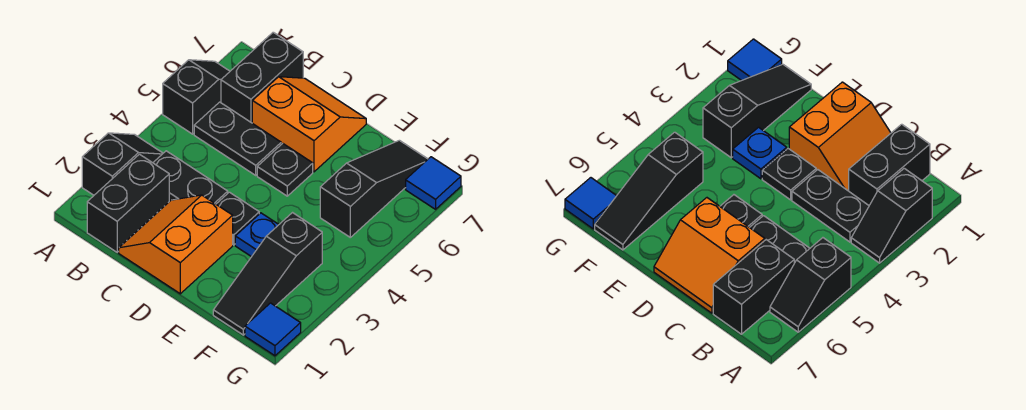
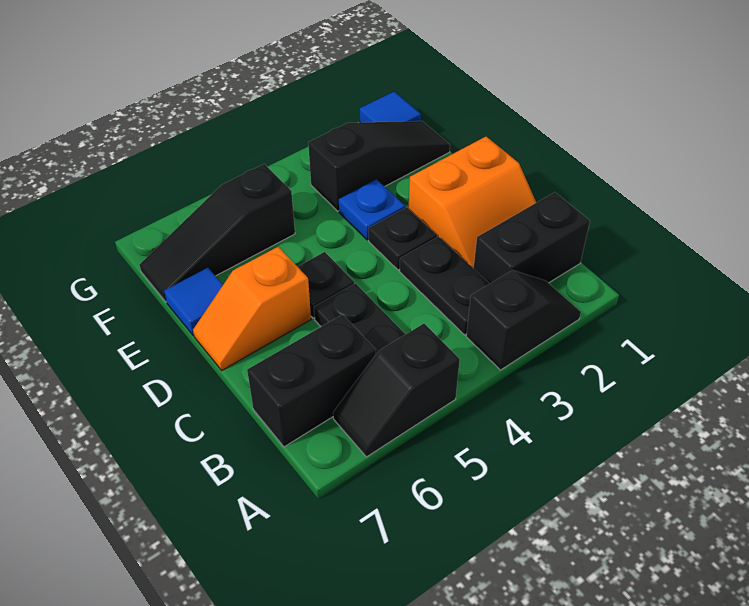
black 1x2 slope [82,133,163,195] -> black 1x2 slope turned to [466,270,581,370]
orange 2x2 slope [252,77,366,172] -> orange 1x2 slope [193,247,311,370]
blue 1x1 tile [406,157,461,209] -> blue 1x1 tile moved to [164,268,223,335]

